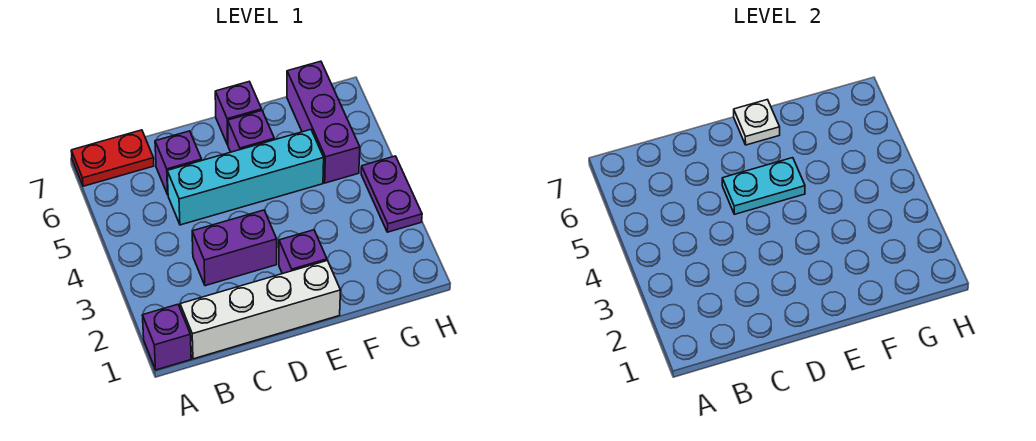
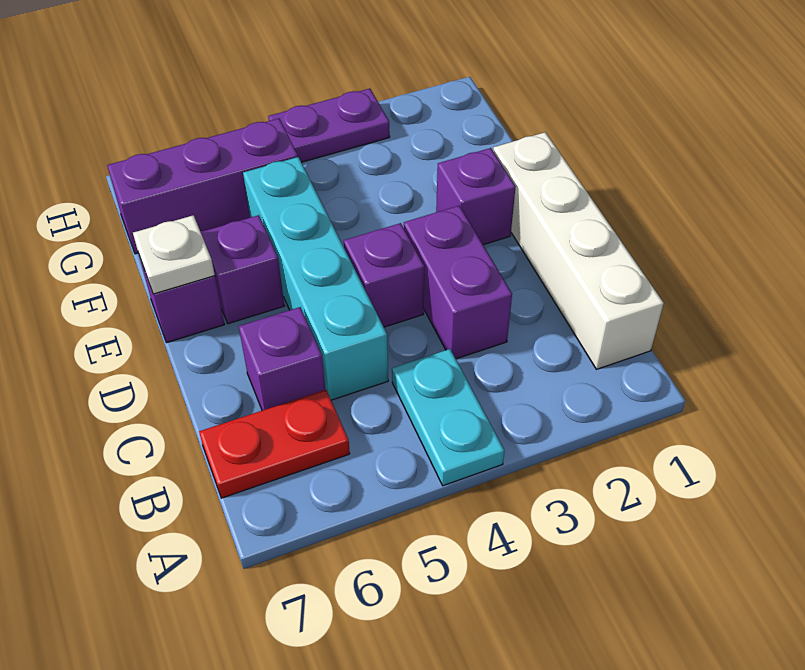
purple 1x1 brick [142,304,191,370] -> purple 1x1 brick moved to [344,223,424,327]
red 1x2 plate [71,130,154,186] -> red 1x2 plate turned to [199,390,350,498]
cyan 1x2 plate [722,158,805,214] -> cyan 1x2 plate moved to [392,349,505,486]

